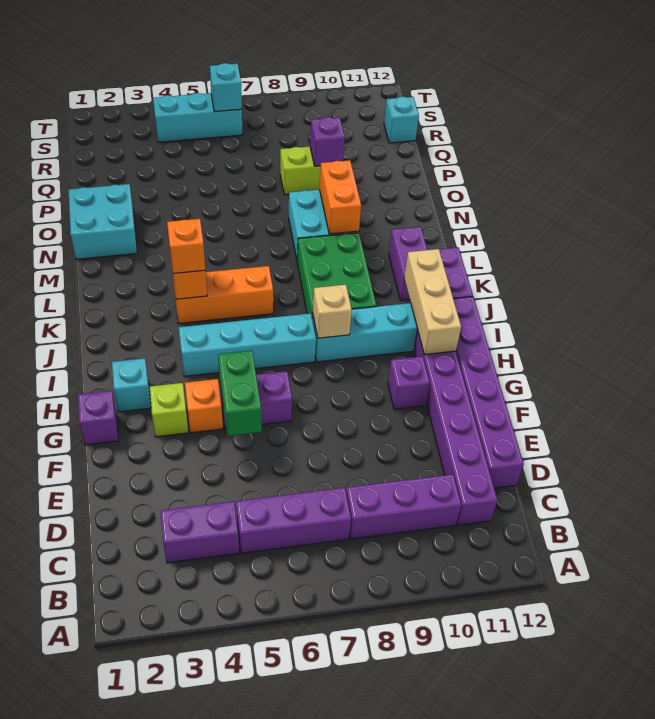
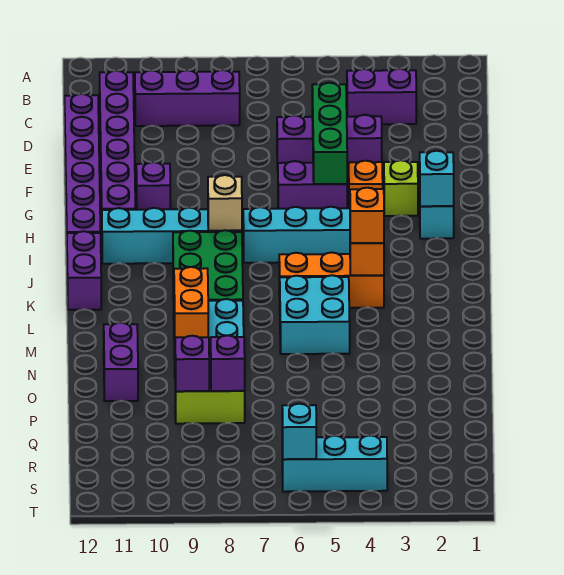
purple 1x3 brick [236,488,351,553] -> purple 1x3 brick moved to [277,115,382,171]
green 1x2 brick [218,350,262,436] -> green 1x3 brick [312,83,347,184]
purple 1x1 brick [78,391,118,445] -> purple 1x1 brick moved to [211,335,245,391]
tan 1x3 brick [404,249,461,355] -> none
purple 1x2 brick [389,227,427,301] -> purple 1x2 brick moved to [104,323,138,401]
cyan 2x2 brick [68,184,137,259] -> cyan 2x2 brick moved to [280,275,350,354]
cyan 1x1 brick [384,97,419,143] -> cyan 1x1 brick moved to [420,151,454,206]

